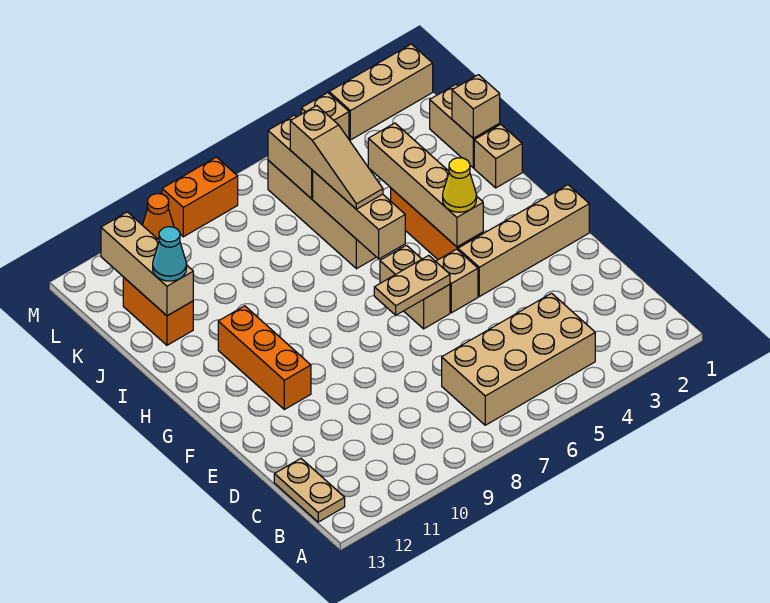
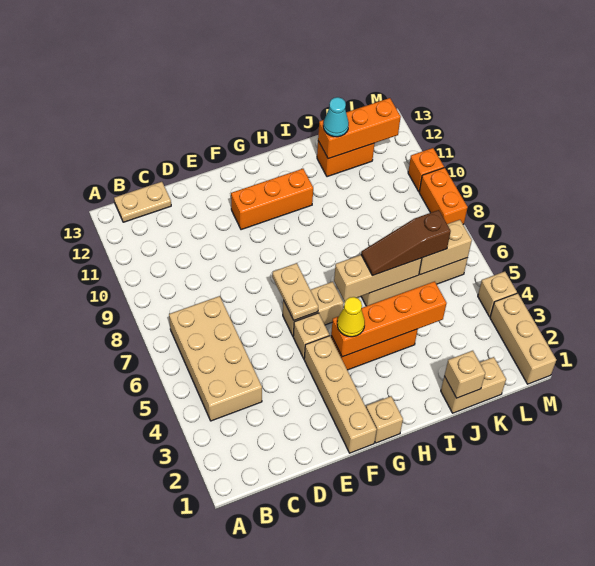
tan 1x4 brick [368,123,483,247] -> orange 1x4 brick [331,281,447,357]
tan 1x1 brick [474,125,522,188] -> tan 1x1 brick moved to [366,396,403,443]
tan 1x3 slope [290,106,383,209] -> brown 1x3 slope [361,210,451,276]
tan 1x3 brick [101,212,193,316] -> orange 1x3 brick [318,98,401,159]
orange 1x1 cone [143,194,174,240] -> orange 1x1 brick [408,148,444,191]

